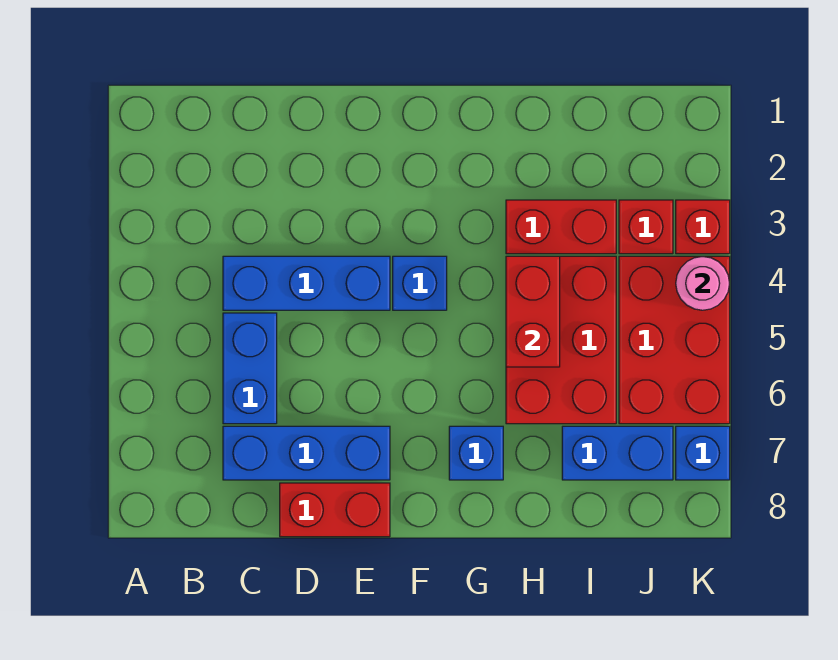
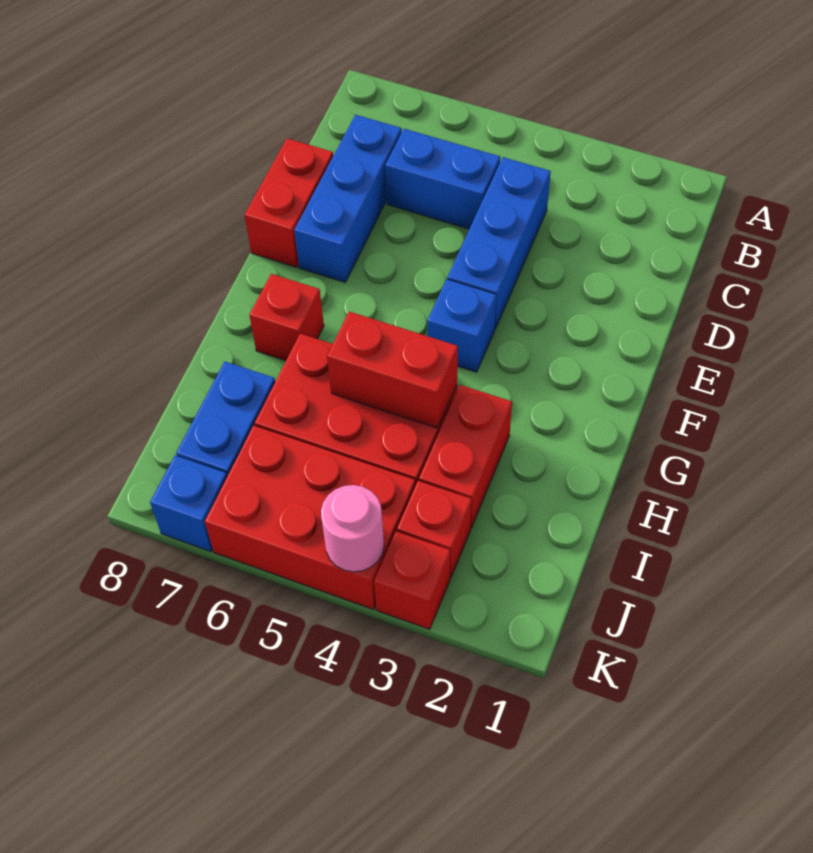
blue 1x1 brick [449,426,503,480] -> red 1x1 brick [249,274,324,361]

